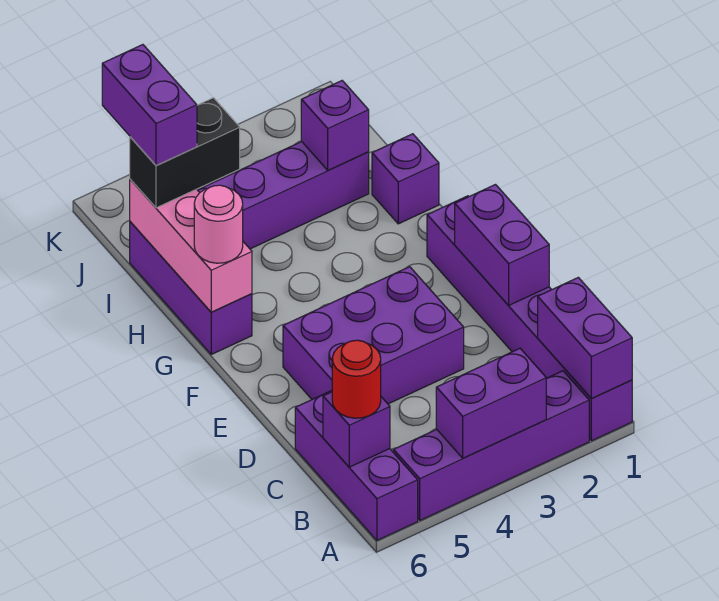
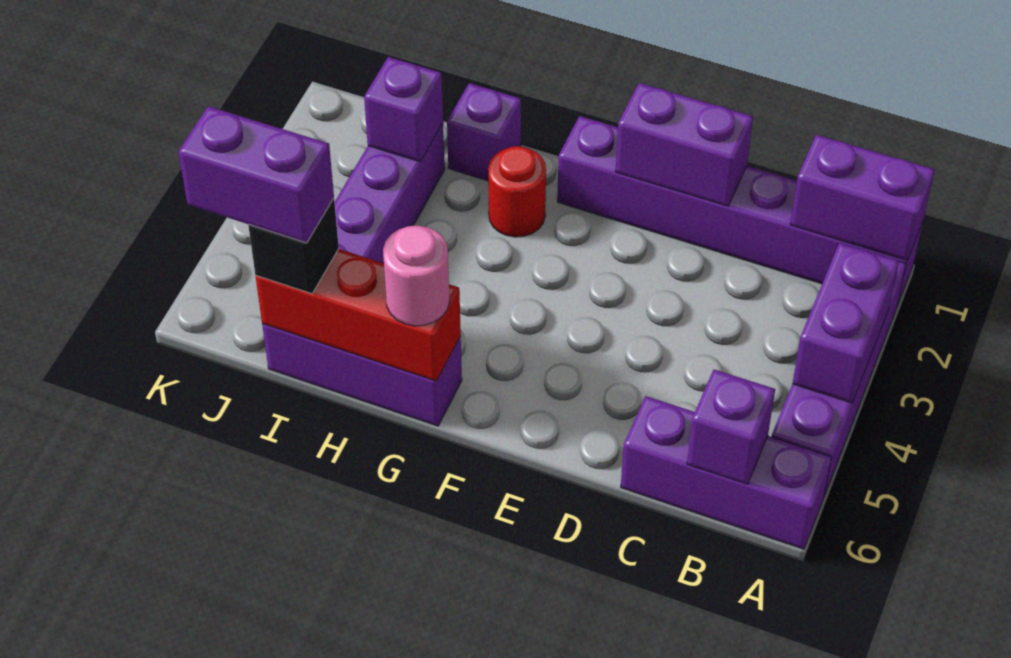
red 1x1 round brick [332,340,381,418] -> red 1x1 round brick moved to [488,146,546,237]
purple 2x3 brick [283,267,464,404] -> none
pink 1x3 brick [130,179,252,312] -> red 1x3 brick [256,249,461,381]
black 1x2 brick [130,98,240,208] -> black 1x1 brick [248,198,339,294]

